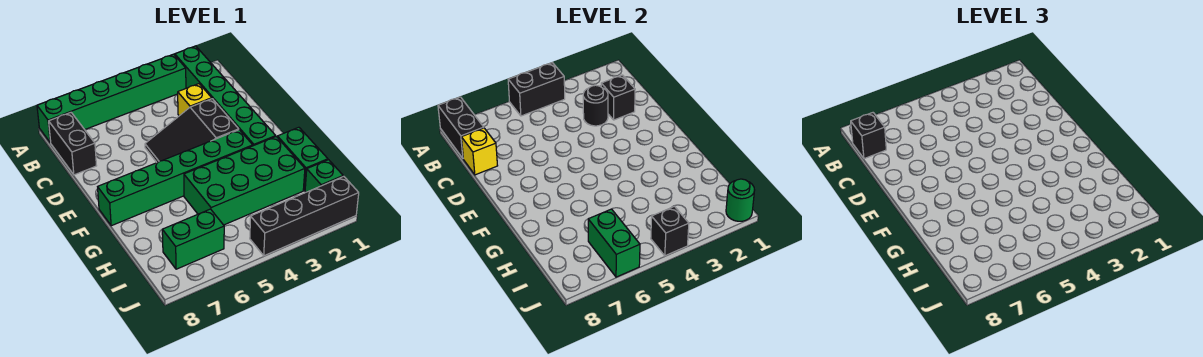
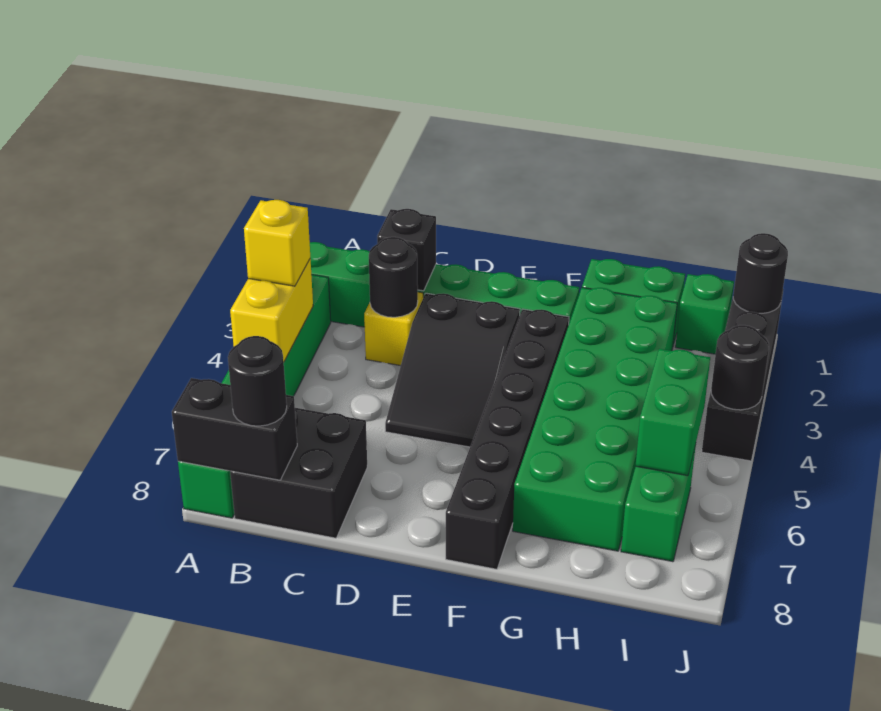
black 1x2 brick [508,63,565,116] -> yellow 1x2 brick [230,259,313,361]
black 1x2 brick [49,113,97,175] -> black 2x2 brick [230,408,367,538]
black 1x1 brick [851,113,886,159] -> black 1x1 round brick [228,336,287,426]
yellow 1x1 brick [461,128,498,175] -> yellow 1x1 brick moved to [244,200,310,286]
green 1x6 brick [98,130,253,226] -> black 1x6 brick [446,309,569,569]
green 2x4 brick [184,137,305,225] -> green 2x6 brick [513,288,677,551]
green 1x2 brick [588,209,640,277] -> green 1x2 brick turned to [636,349,710,476]
green 1x1 round brick [726,179,755,221] -> black 1x1 round brick [733,233,788,314]
black 1x1 brick [651,206,689,256] -> black 1x1 round brick [711,325,769,410]

